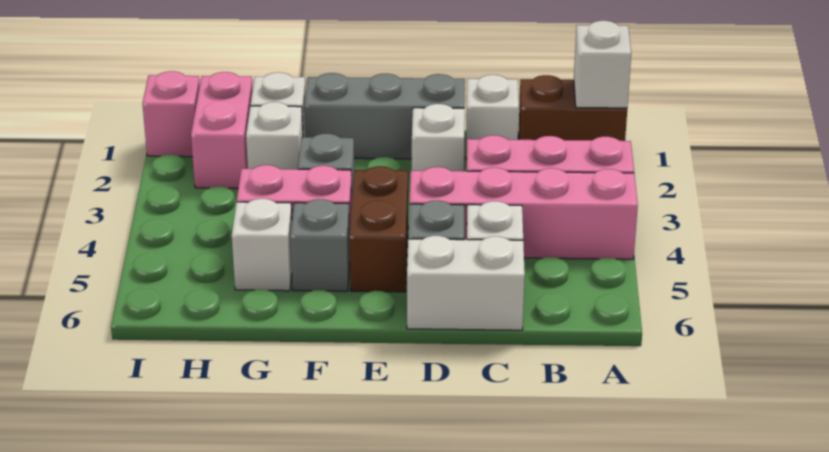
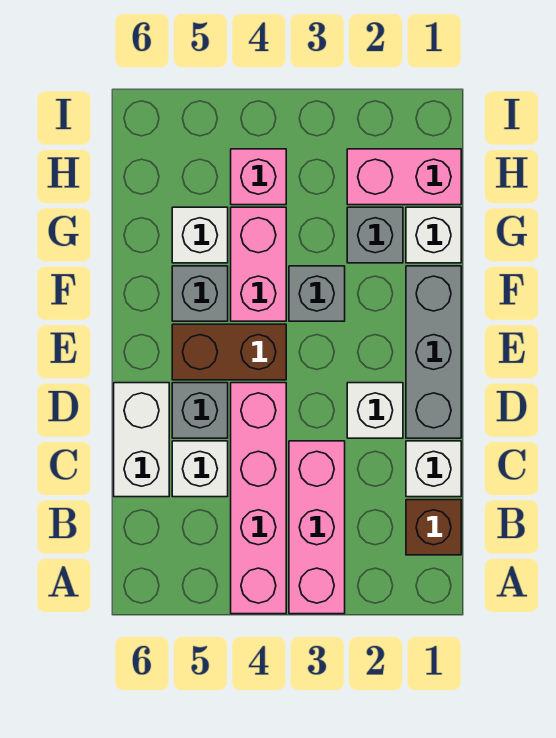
brown 1x2 brick [519,75,627,141] -> brown 1x1 brick [406,500,461,555]
white 1x1 brick [574,21,631,108] -> none
white 1x1 brick [246,102,303,169] -> grey 1x1 brick [347,207,403,263]
pink 1x1 brick [142,71,200,157] -> pink 1x1 brick moved to [231,149,286,205]

